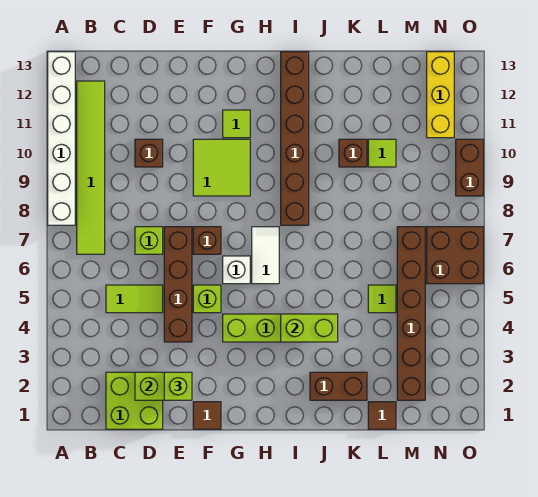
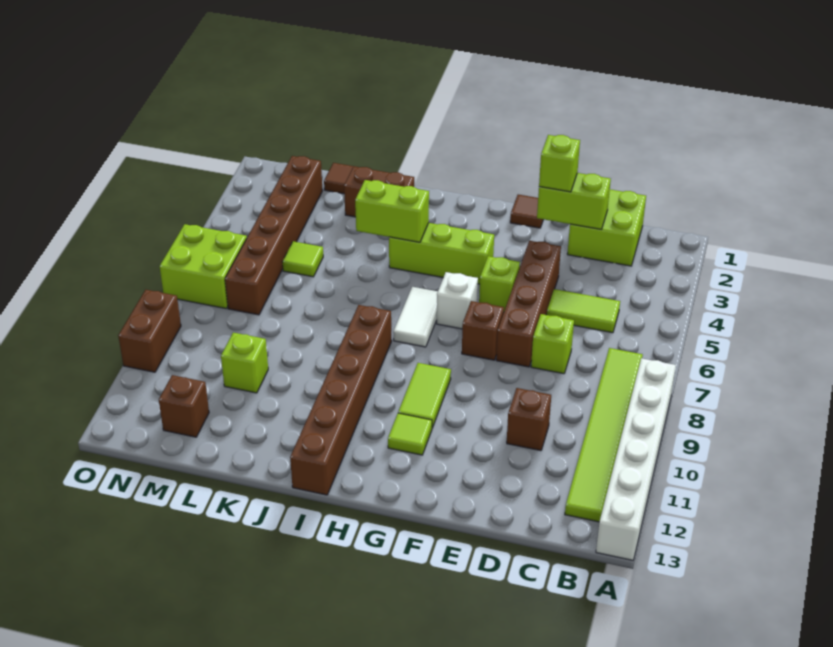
lime 2x2 tile [193,139,250,196] -> lime 1x2 tile [398,363,451,428]
brown 1x1 brick [339,139,367,167] -> brown 1x1 brick moved to [159,375,209,437]
lime 1x1 tile [368,139,396,167] -> lime 1x1 brick [221,333,268,393]
brown 2x2 brick [427,227,483,284] -> lime 2x2 brick [160,224,247,309]
yellow 1x3 brick [427,52,454,138] -> none

